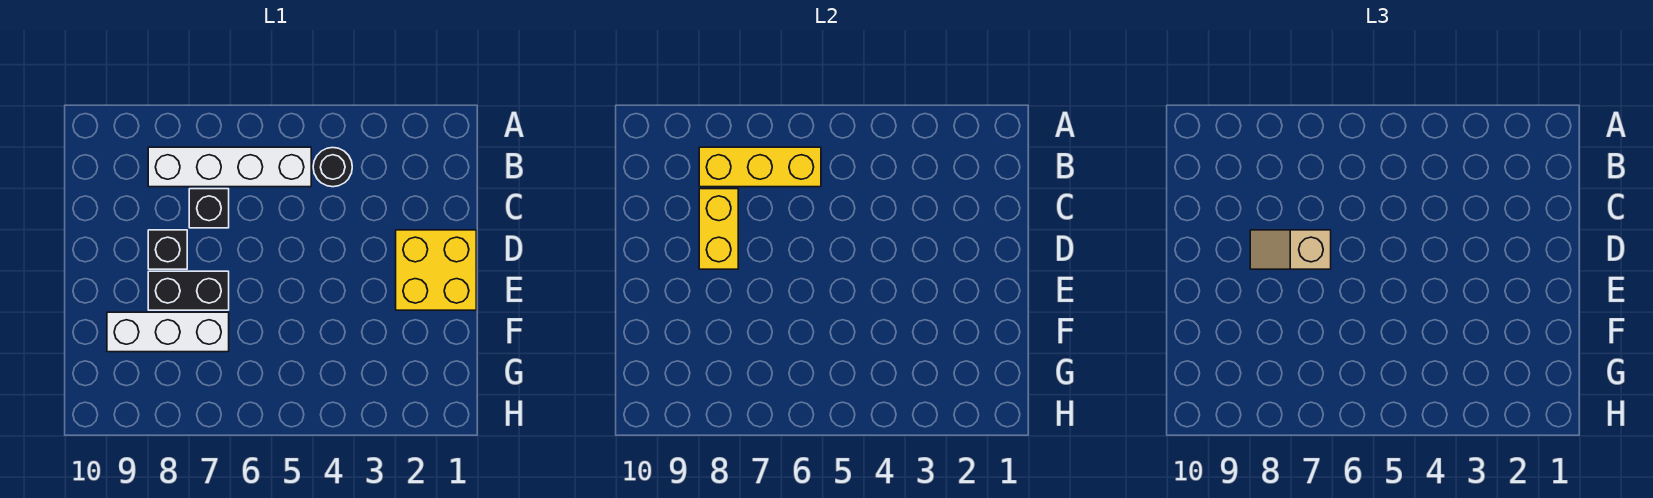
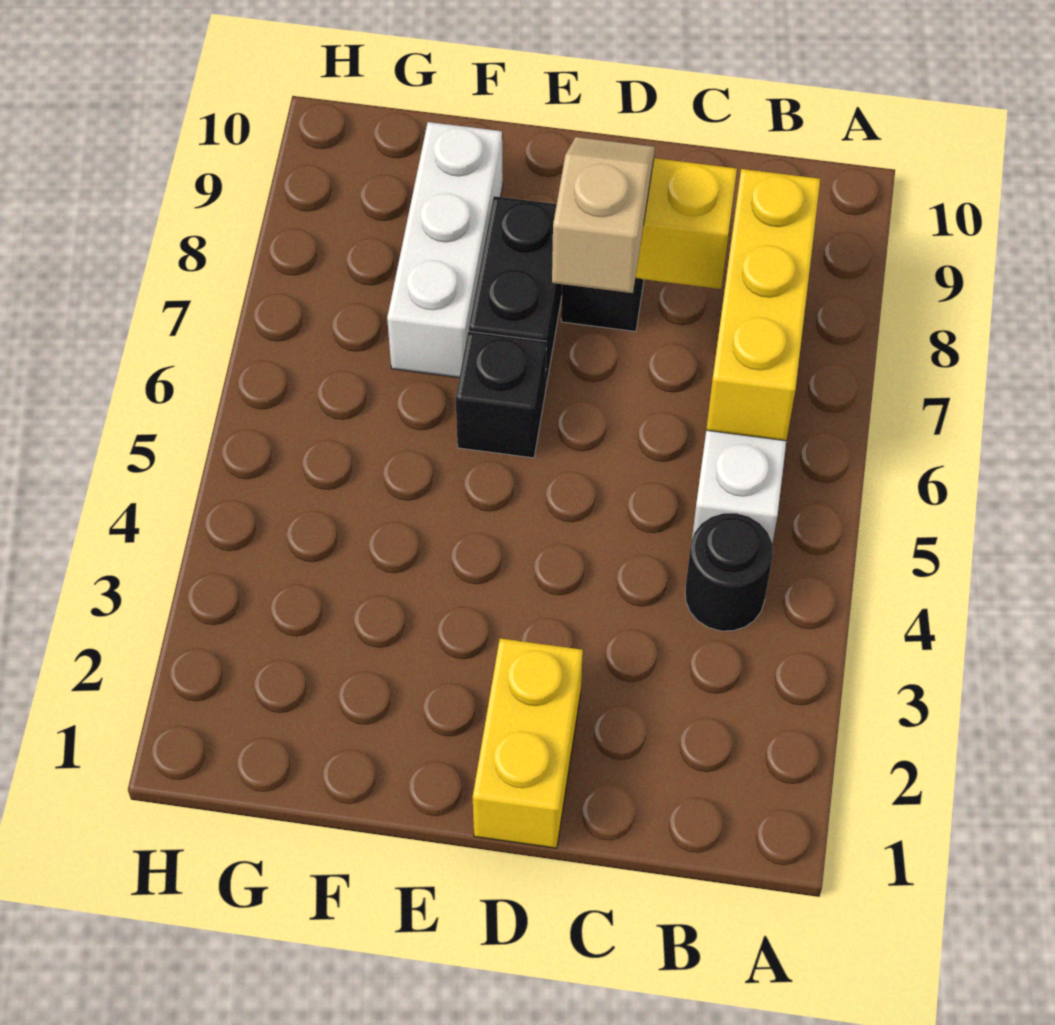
black 1x1 brick [189,189,229,228] -> black 1x1 brick moved to [456,331,546,458]
yellow 2x2 brick [396,230,476,310] -> yellow 1x2 brick [473,638,583,848]

